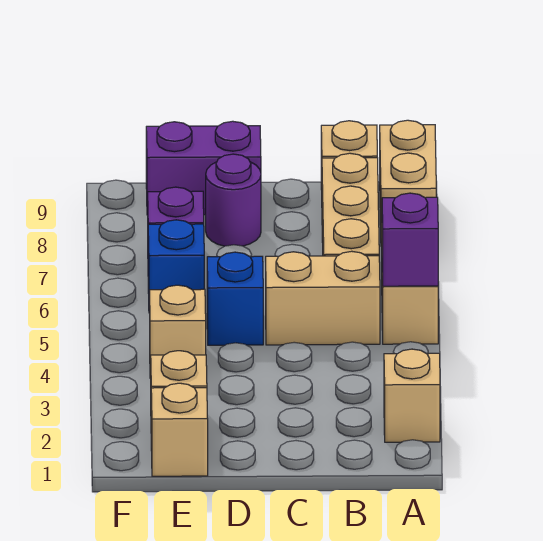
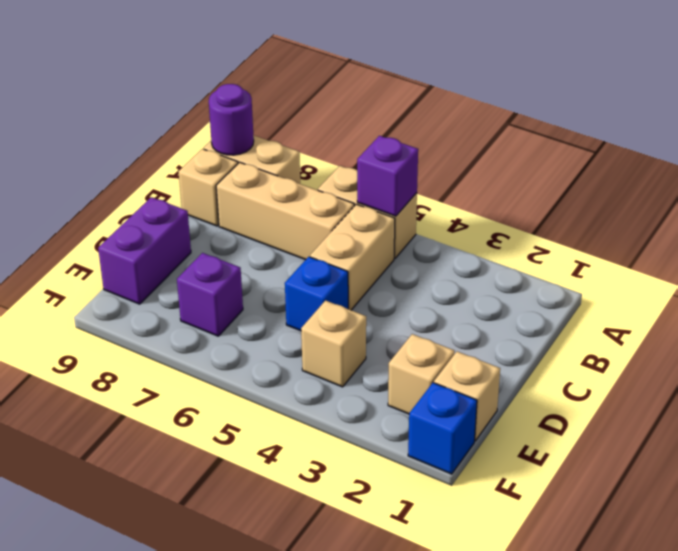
tan 1x1 brick [384,349,440,442] -> none
purple 1x1 round brick [206,154,261,246] -> purple 1x1 round brick moved to [209,84,254,155]
blue 1x1 brick [148,220,204,313] -> blue 1x1 brick moved to [408,383,477,474]

